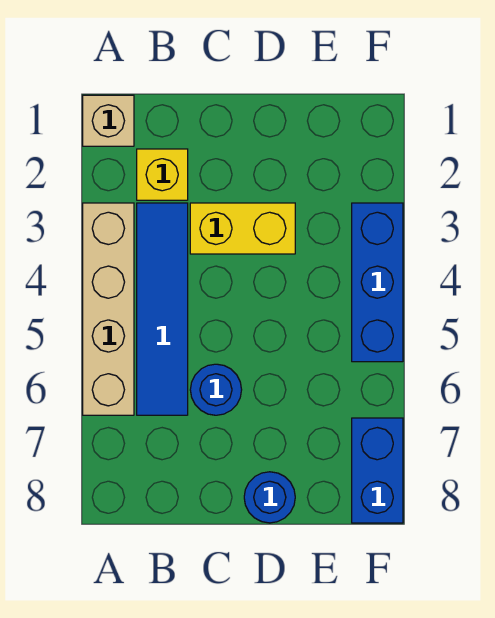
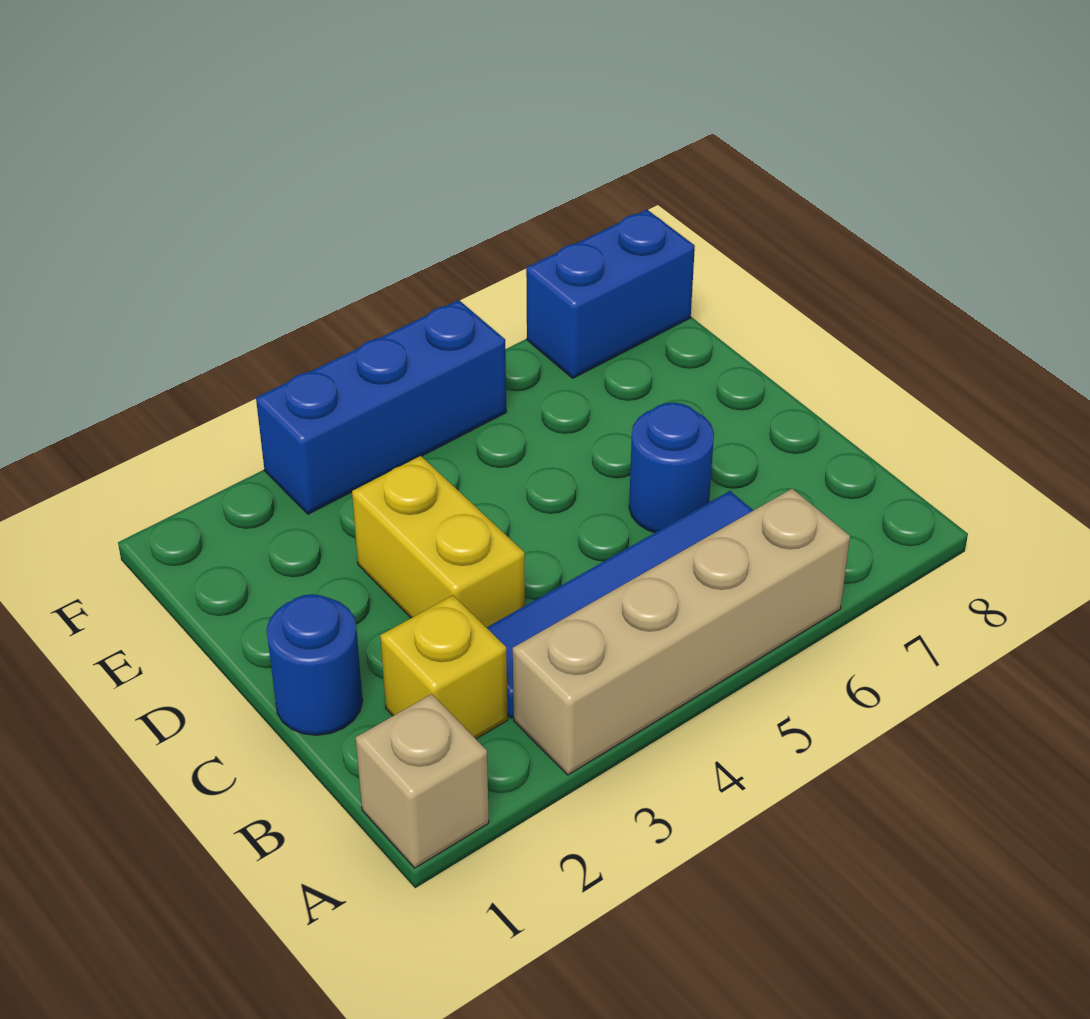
blue 1x1 round brick [244,472,295,523] -> blue 1x1 round brick moved to [267,594,363,735]

